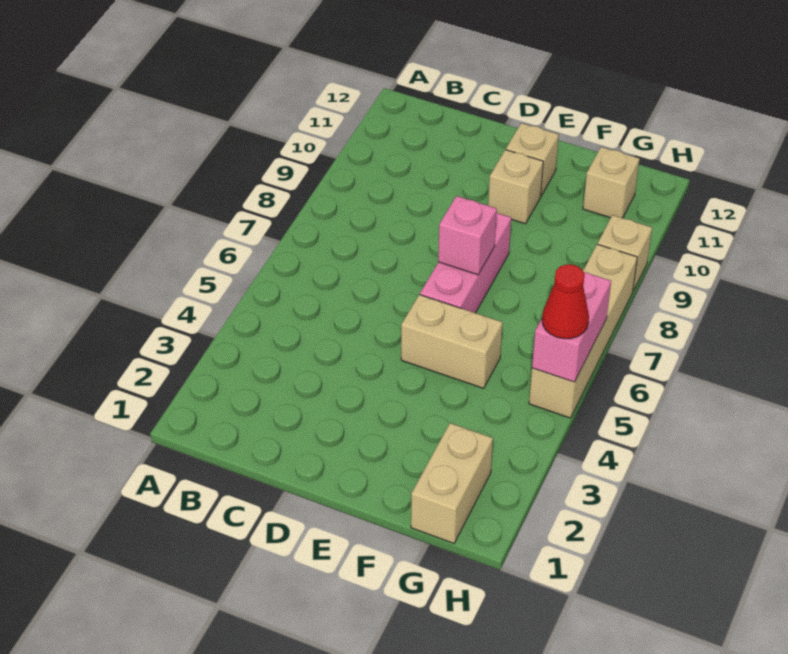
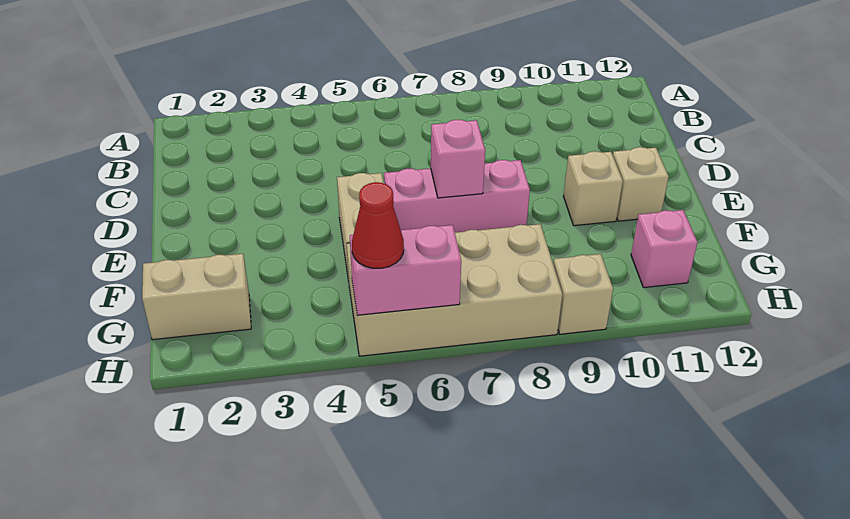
tan 1x1 brick [583,147,640,218] -> pink 1x1 brick [631,210,697,288]
tan 1x4 brick [529,244,637,418] -> tan 2x4 brick [347,224,562,356]

